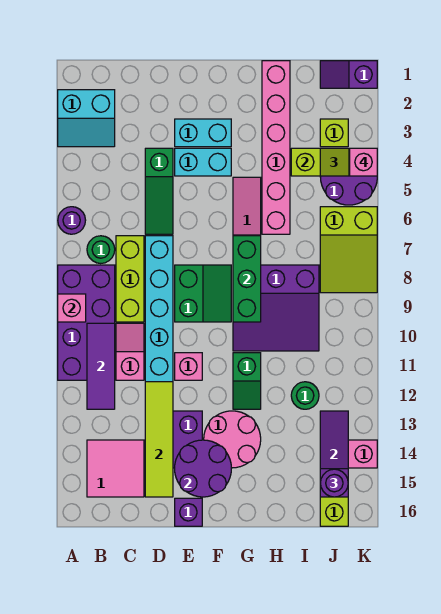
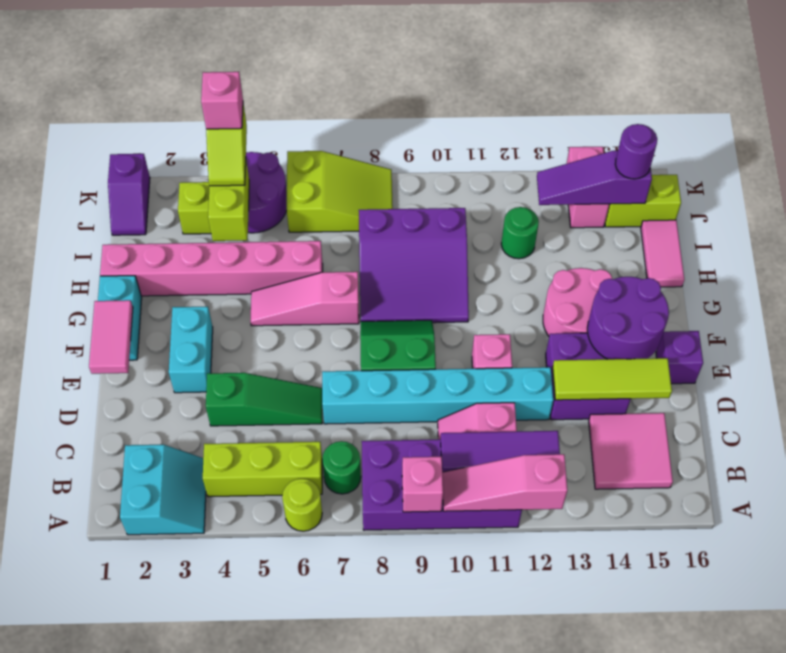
purple 1x1 round brick [58,207,86,234] -> lime 1x1 round brick [282,479,322,531]
none -> pink 1x3 slope [442,454,567,511]
lime 1x3 brick [116,236,144,322] -> lime 1x3 brick moved to [203,442,322,497]
lime 1x4 tile [145,382,173,497] -> lime 1x3 tile [553,358,672,400]
none -> pink 1x2 tile [89,300,133,374]
cyan 1x2 brick [175,148,231,176] -> cyan 1x2 brick moved to [98,276,142,360]
green 1x3 brick [233,236,261,322] -> none
purple 3x3 slope [233,265,319,351] -> purple 3x3 slope turned to [359,208,469,323]
green 1x2 slope [233,353,261,409] -> none
none -> pink 1x2 tile [641,220,684,287]

